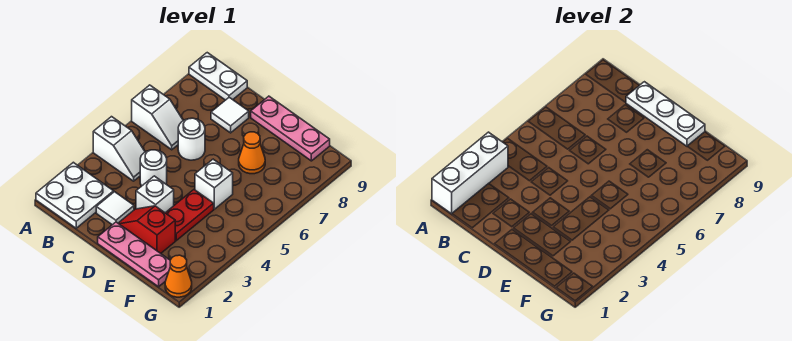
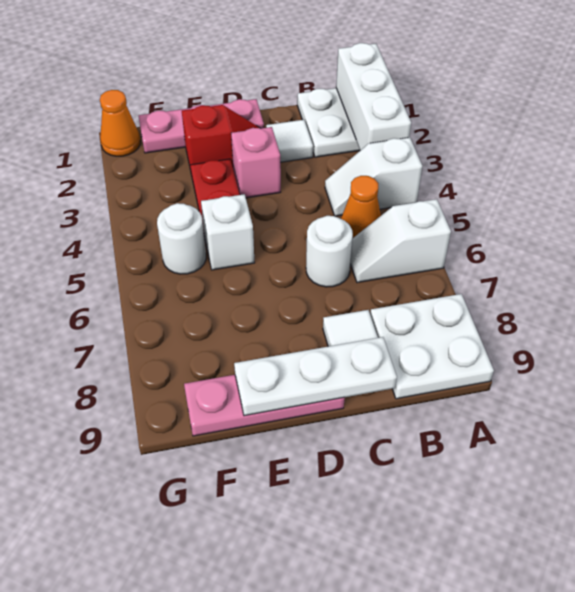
white 1x2 plate [189,53,247,100] -> white 2x2 plate [370,294,494,399]
white 1x1 round brick [140,150,167,186] -> white 1x1 round brick moved to [157,203,206,274]
white 1x1 brick [136,176,174,213] -> pink 1x1 brick [231,127,281,198]
orange 1x1 cone [239,132,265,174] -> orange 1x1 cone moved to [341,176,381,238]

